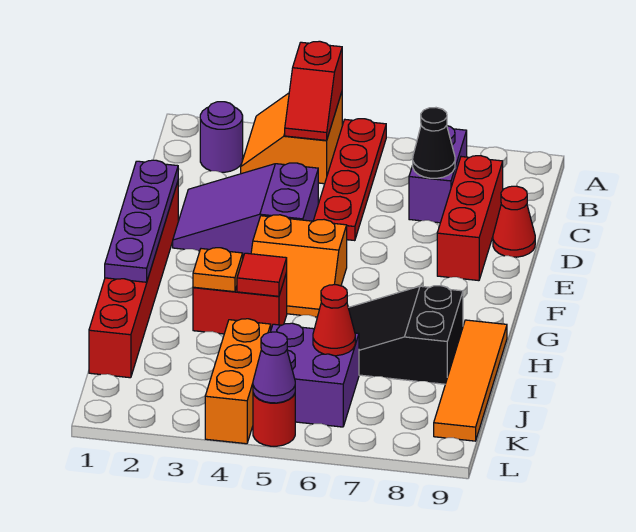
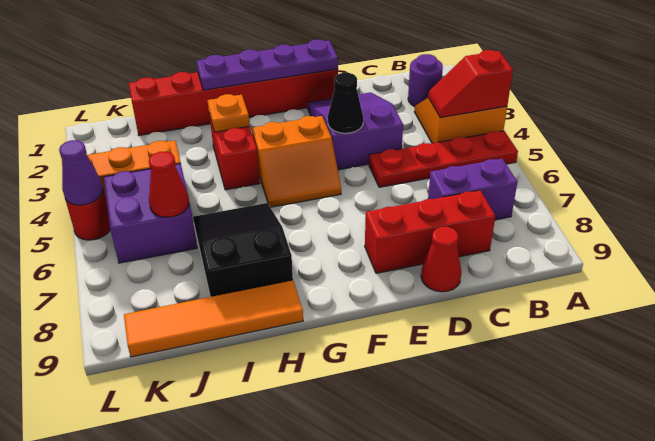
black 1x1 cone [413,108,455,178] -> black 1x1 cone moved to [328,73,363,133]
orange 2x2 slope [251,215,347,317] -> orange 2x2 slope turned to [252,116,341,207]
red 1x1 tile [237,253,287,296] -> none

